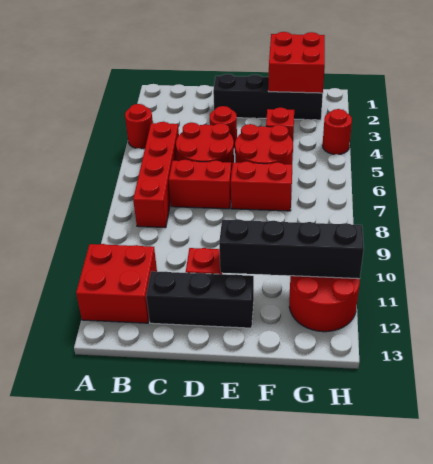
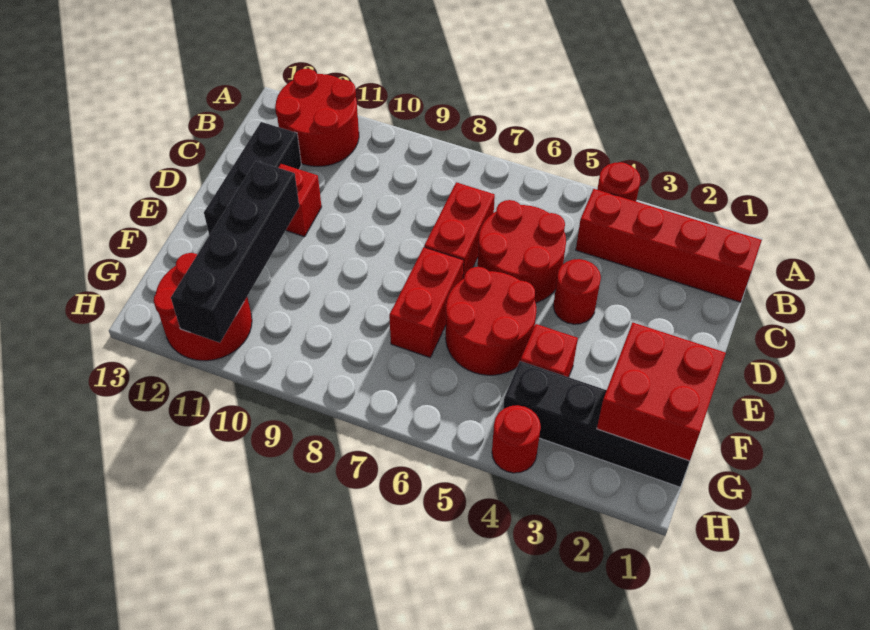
red 2x2 brick [76,244,157,323] -> red 2x2 round brick [275,69,359,166]
red 1x4 brick [133,122,179,228] -> red 1x4 brick moved to [576,189,762,302]
black 1x4 brick [213,74,323,120] -> black 1x4 brick turned to [503,361,690,487]

